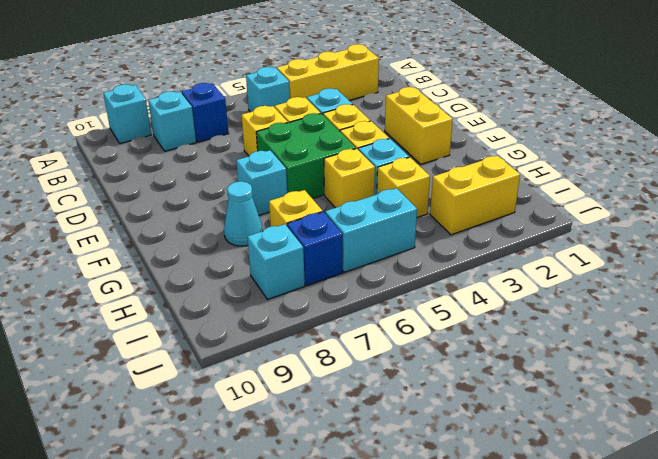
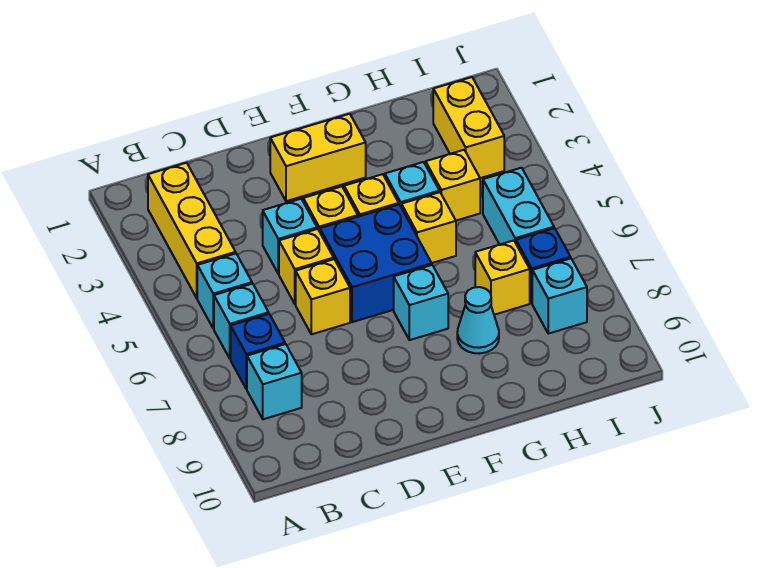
cyan 1x1 brick [103,84,151,144] -> cyan 1x1 brick moved to [214,284,269,359]
green 2x2 brick [256,113,356,199] -> blue 2x2 brick [320,205,432,322]

